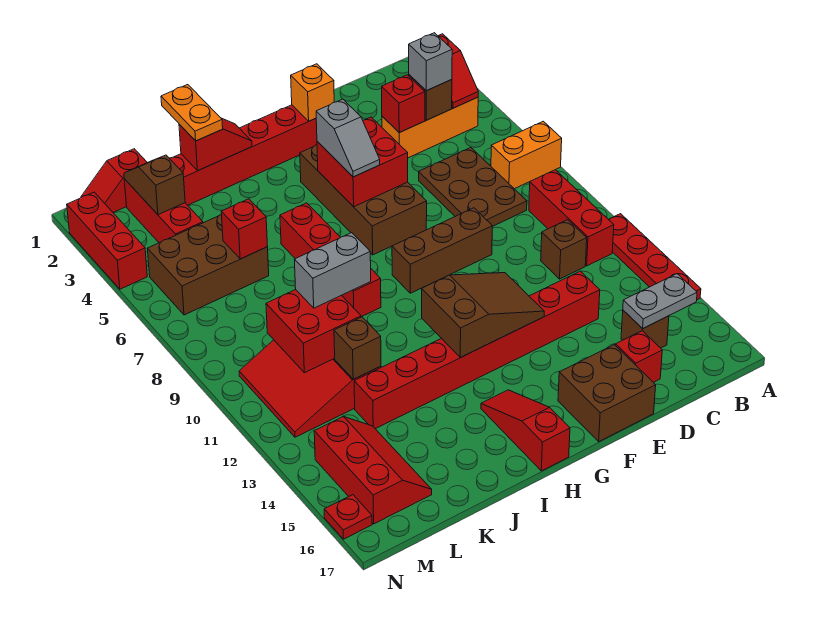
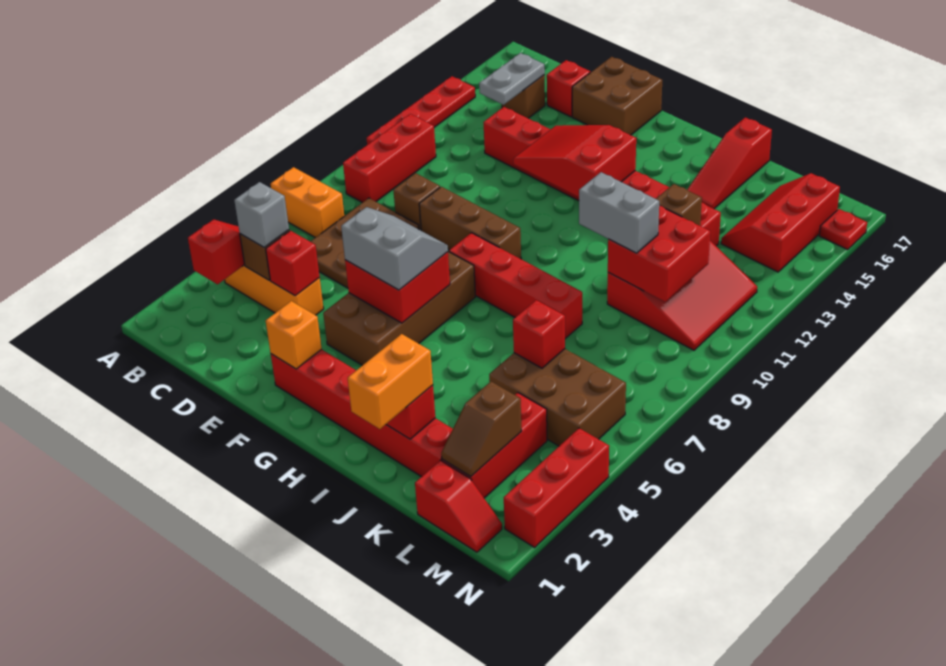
grey 1x2 plate [623,274,697,329] -> grey 1x2 plate turned to [479,53,545,105]
brown 1x1 brick [541,220,587,279] -> brown 1x1 brick moved to [393,173,440,230]
brown 2x3 slope [422,273,544,358] -> red 2x3 slope [513,125,636,197]
grey 1x2 slope [316,99,380,177] -> grey 2x2 slope [341,207,448,290]
red 1x3 slope [481,390,570,471] -> red 1x3 slope moved to [687,117,772,209]
red 1x4 brick [280,203,381,317] -> red 1x4 brick turned to [449,233,582,339]
orange 1x2 plate [161,85,223,141] -> orange 1x2 brick [348,334,433,429]

